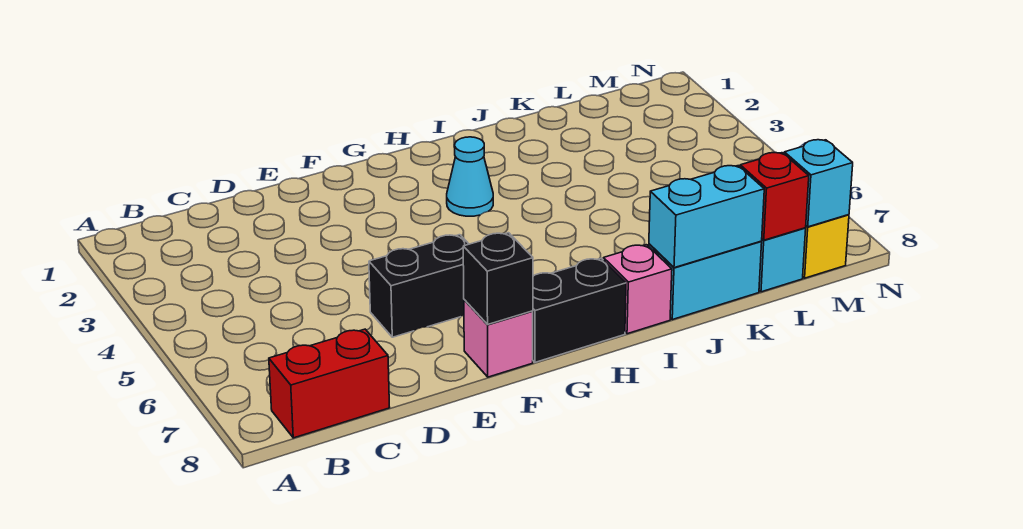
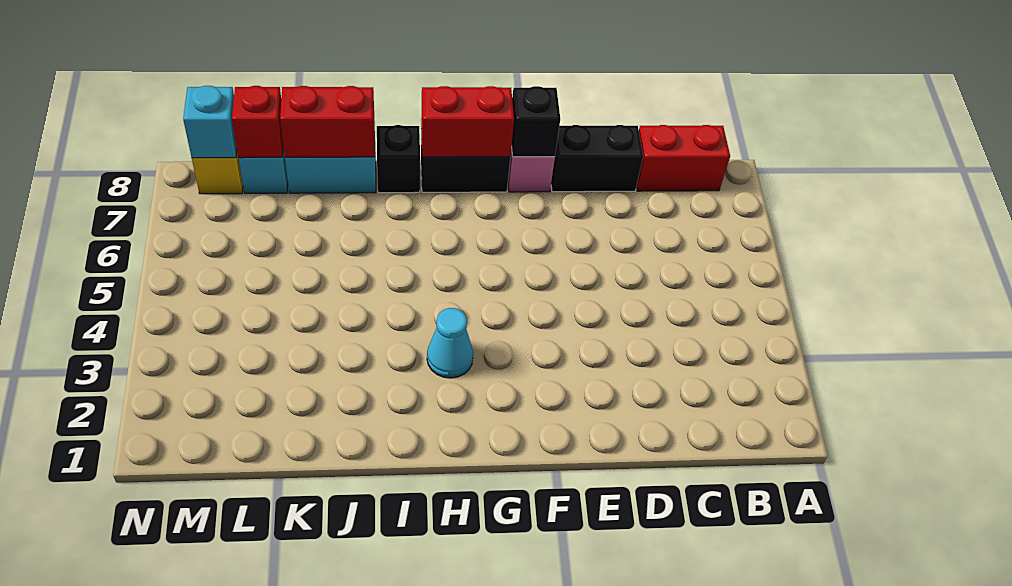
black 1x2 brick [369,235,468,337] -> black 1x2 brick moved to [551,125,643,192]
none -> red 1x2 brick [421,86,514,157]
pink 1x1 brick [603,245,672,334] -> black 1x1 brick [377,125,420,193]
cyan 1x2 brick [649,166,764,268] -> red 1x2 brick [280,86,375,157]

